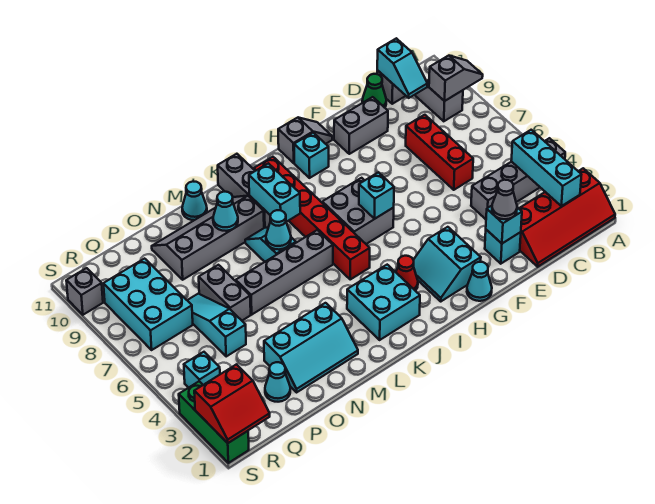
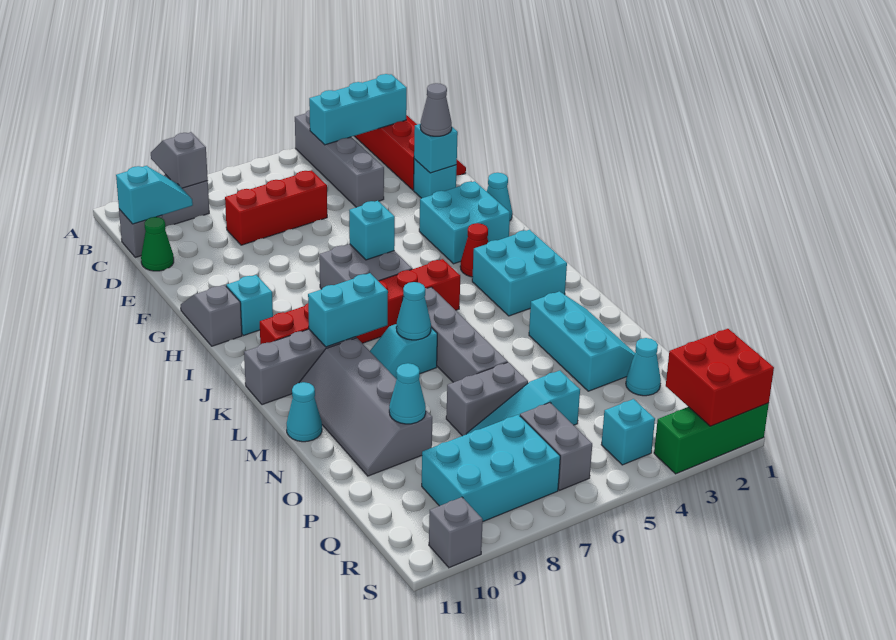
grey 1x2 brick [334,97,388,154] -> grey 1x2 brick moved to [520,403,592,490]
cyan 2x2 slope [413,227,481,301] -> cyan 2x2 brick [419,181,510,264]
cyan 1x1 cone [213,192,238,231] -> cyan 1x1 cone moved to [389,363,426,424]
red 2x2 slope [194,364,270,443] -> red 2x2 brick [666,329,774,426]

